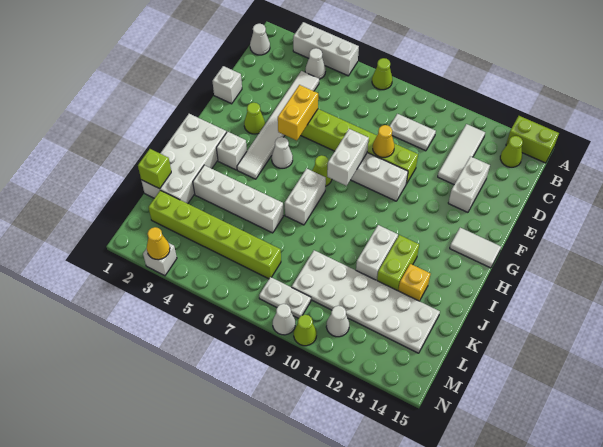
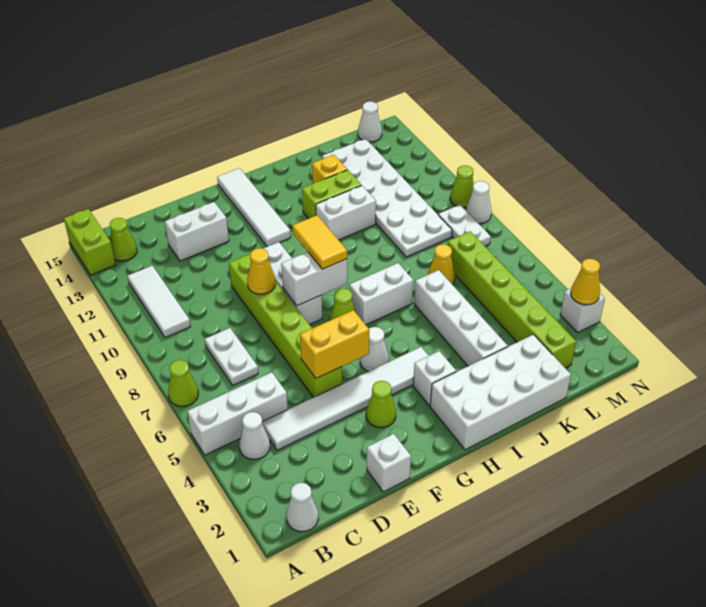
white 1x3 brick [293,22,359,76] -> white 1x3 brick turned to [187,372,288,455]
white 1x3 tile [438,124,485,184] -> white 1x3 tile turned to [128,266,191,338]
white 1x2 plate [390,114,436,151] -> white 1x2 plate moved to [205,328,258,385]
none -> yellow 1x2 tile [293,215,347,269]
white 1x2 tile [450,228,501,268] -> white 1x4 tile [217,168,291,247]
lime 1x1 brick [138,149,171,189] -> none
none -> yellow 1x1 cone [428,244,455,284]
white 1x1 cone [326,306,349,337] -> white 1x1 cone moved to [358,101,382,142]

